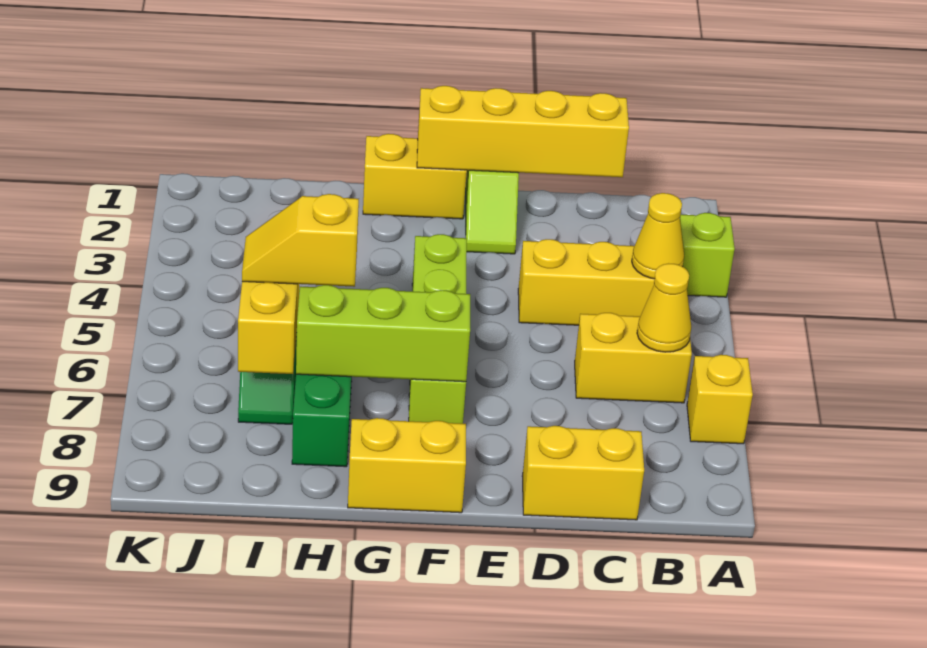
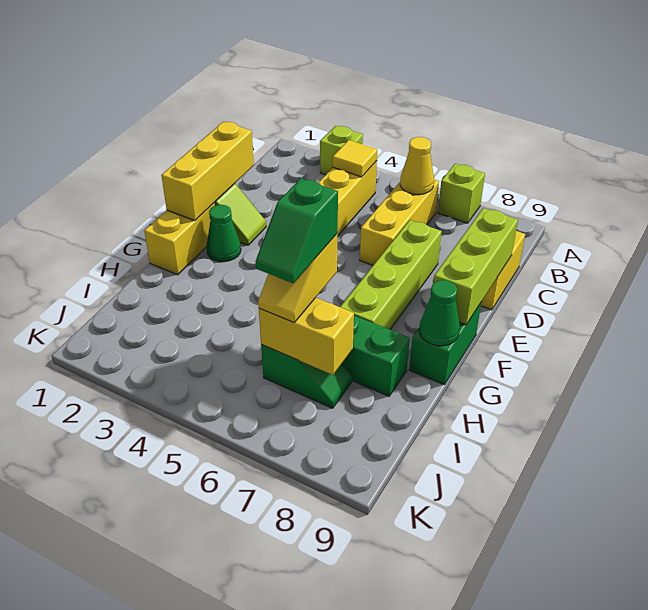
yellow 1x1 brick [687,355,753,444] -> lime 1x1 brick [438,164,485,223]
yellow 1x1 cone [632,193,684,279] -> yellow 1x1 tile [333,140,377,177]
yellow 1x2 brick [575,313,692,403] -> yellow 1x3 brick [360,179,439,265]
yellow 1x4 brick [417,86,629,177] -> yellow 1x3 brick [161,122,254,221]
none -> green 1x1 cone [206,205,241,262]
lime 1x4 brick [409,234,467,424] -> lime 1x4 brick turned to [340,220,442,329]
lime 1x3 brick [296,285,470,382] -> lime 1x3 brick moved to [433,208,518,325]
yellow 1x2 brick [348,418,466,513] -> green 1x2 brick [409,303,481,385]
none -> green 1x1 cone [419,280,460,346]
none -> green 1x2 slope [255,178,338,283]

